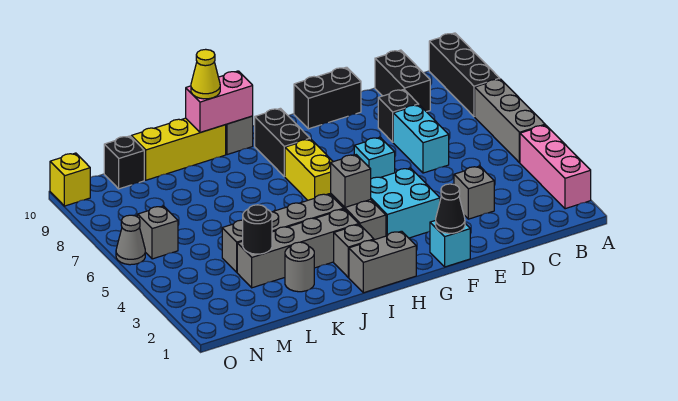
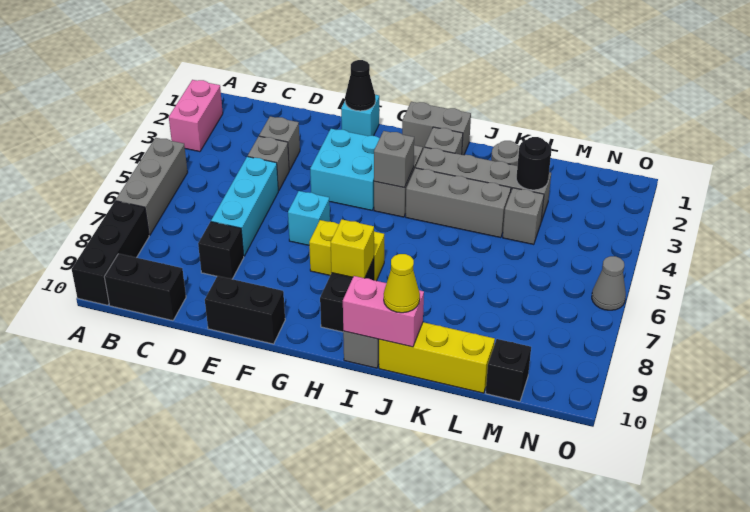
pink 1x3 brick [520,125,591,209] -> pink 1x2 brick [169,80,223,152]
black 1x2 brick [375,50,430,112] -> black 1x2 brick turned to [104,254,186,321]
cyan 1x2 brick [393,105,449,173] -> cyan 1x3 brick [211,157,278,256]
yellow 1x2 brick [285,139,333,200] -> yellow 1x2 brick turned to [309,220,384,281]
grey 1x1 brick [138,206,178,259] -> grey 1x1 brick moved to [248,136,289,191]
yellow 1x1 brick [50,153,90,206] -> yellow 1x1 brick moved to [331,219,374,278]

